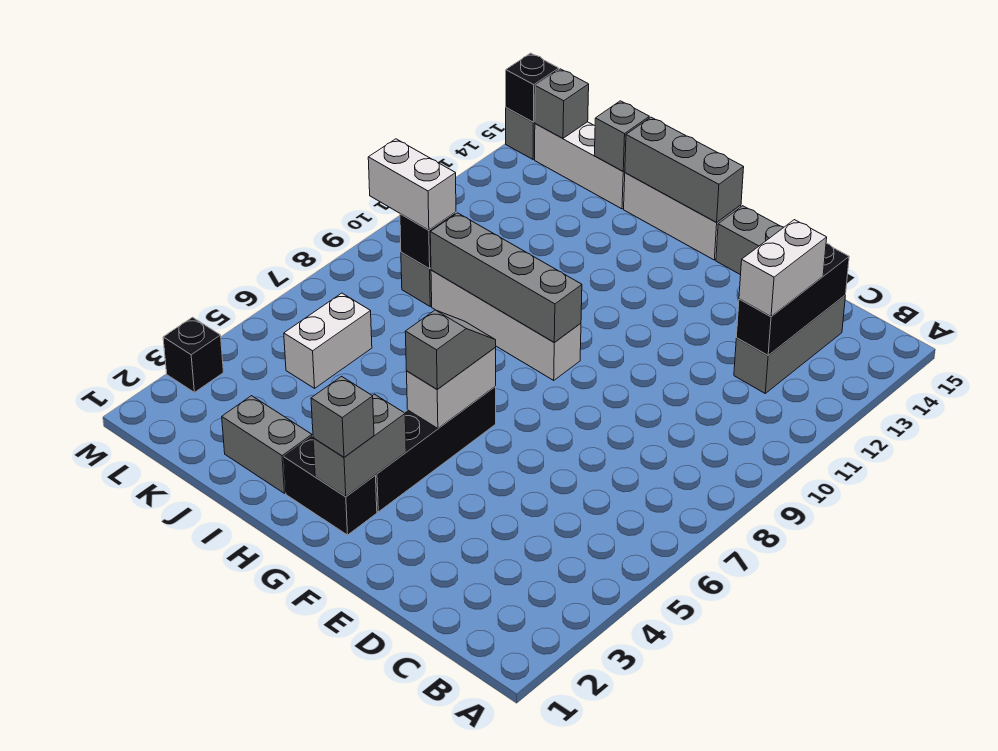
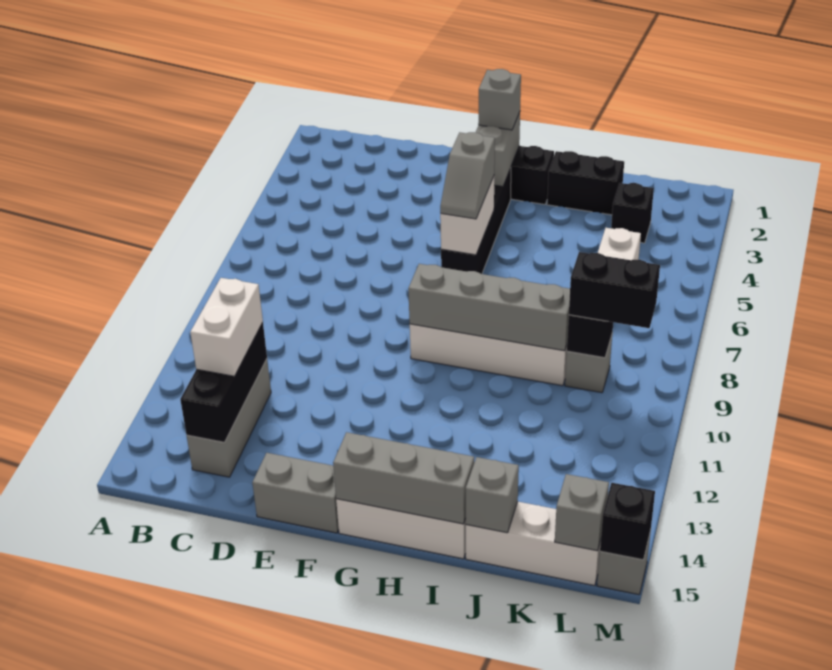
grey 1x2 brick [222,396,312,493] -> black 1x2 brick [547,151,624,215]
white 1x2 brick [368,139,456,230] -> black 1x2 brick [569,252,660,328]
black 1x1 brick [163,317,223,392] -> black 1x1 brick moved to [611,183,654,243]

